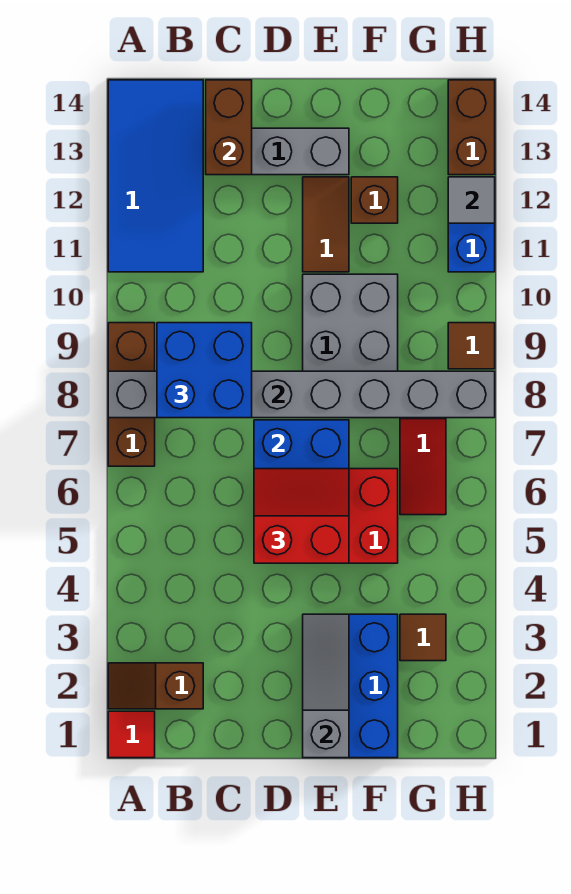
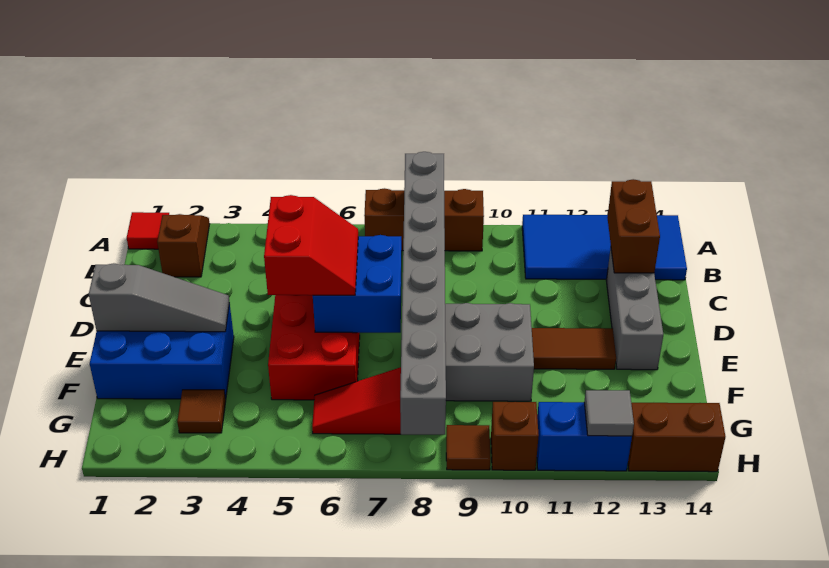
blue 2x2 brick [157,323,252,418] -> none
brown 1x2 brick [206,80,252,175] -> brown 1x2 brick turned to [607,179,660,273]
brown 1x1 brick [351,177,398,223] -> brown 1x1 brick moved to [491,402,539,470]

